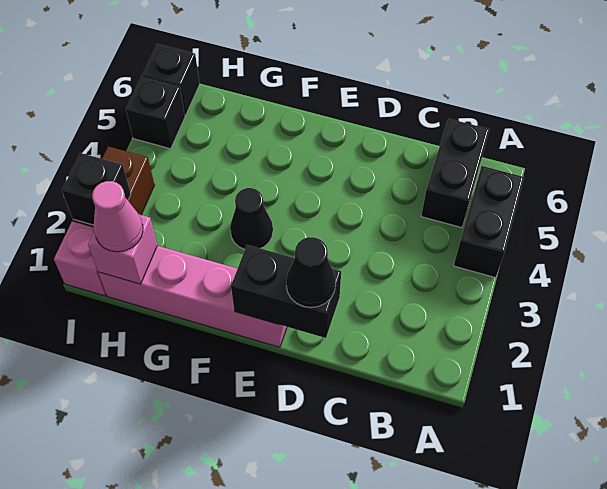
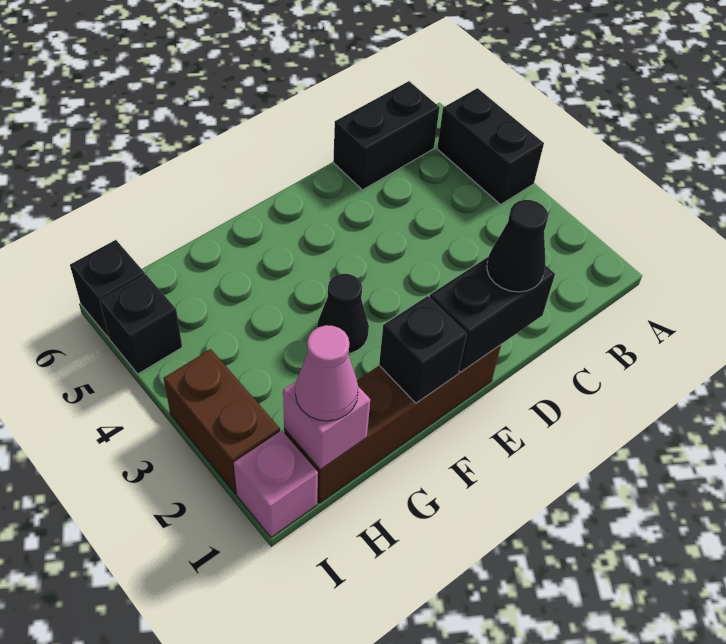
black 1x2 brick [421,119,489,228] -> black 1x2 brick turned to [333,81,440,190]
pink 1x4 brick [98,246,287,347] -> brown 1x4 brick [284,345,501,503]
black 1x1 brick [62,153,131,225] -> black 1x1 brick moved to [379,296,467,403]

